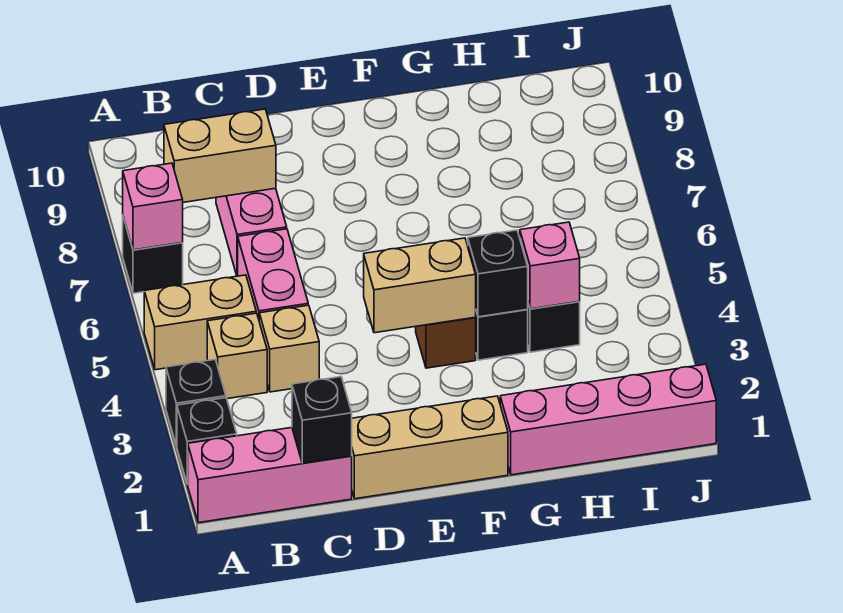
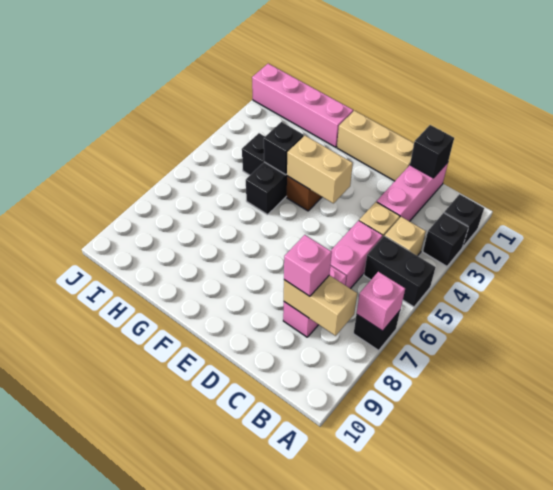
pink 1x3 brick [188,428,352,523] -> pink 1x3 brick turned to [377,163,448,221]
tan 1x2 brick [144,275,256,370] -> black 1x2 brick [364,236,436,307]
pink 1x1 brick [520,222,580,309] -> pink 1x1 brick moved to [284,235,332,296]

